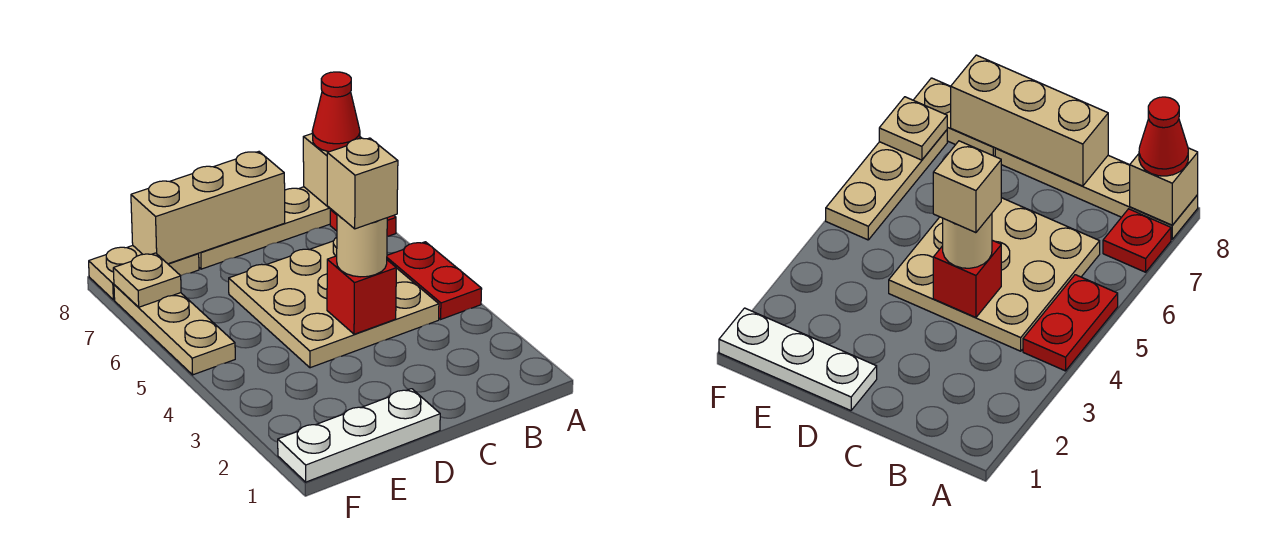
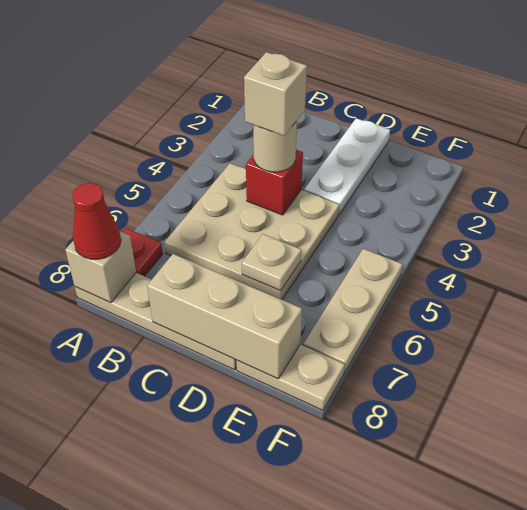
red 1x2 plate [387,242,482,319] -> none
white 1x3 plate [278,389,440,482] -> white 1x3 plate turned to [304,118,390,214]
tan 1x1 plate [113,253,181,307] -> tan 1x1 plate moved to [242,234,301,291]

